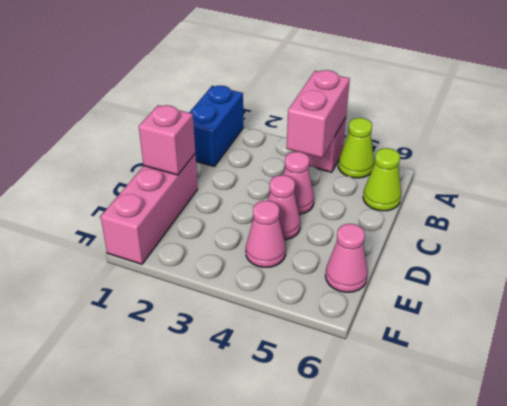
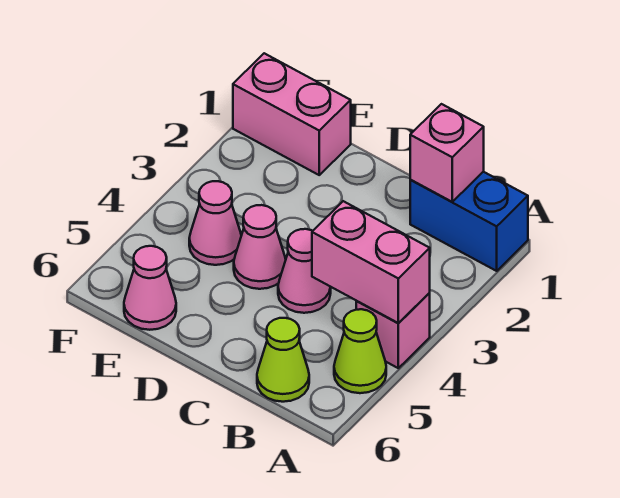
pink 1x3 brick [101,154,198,264] -> pink 1x2 brick [233,53,351,175]
pink 1x1 brick [139,105,195,175] -> pink 1x1 brick moved to [410,104,484,202]

